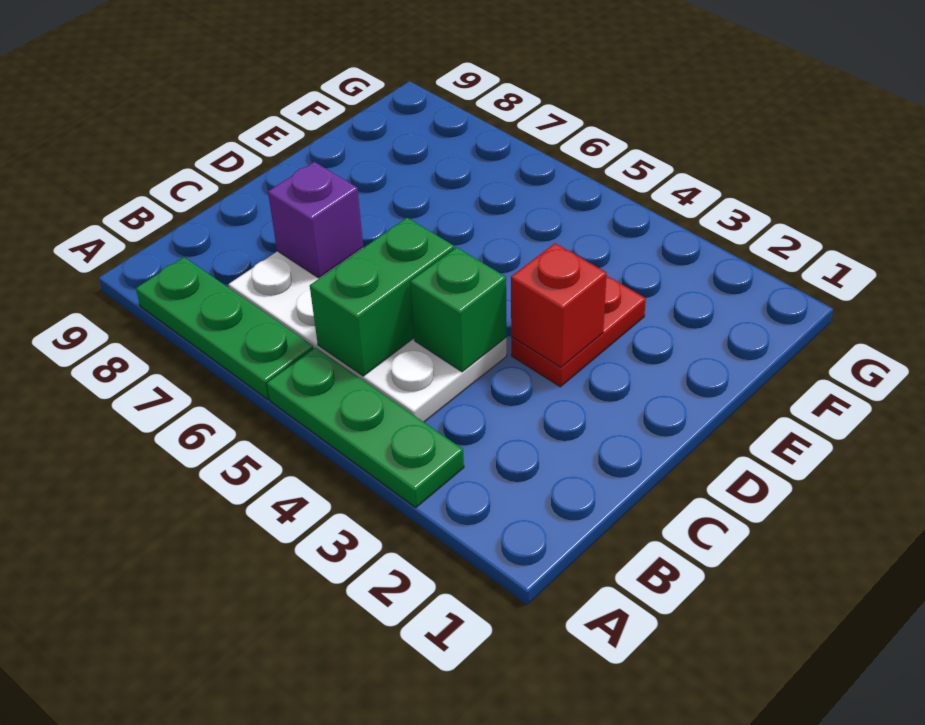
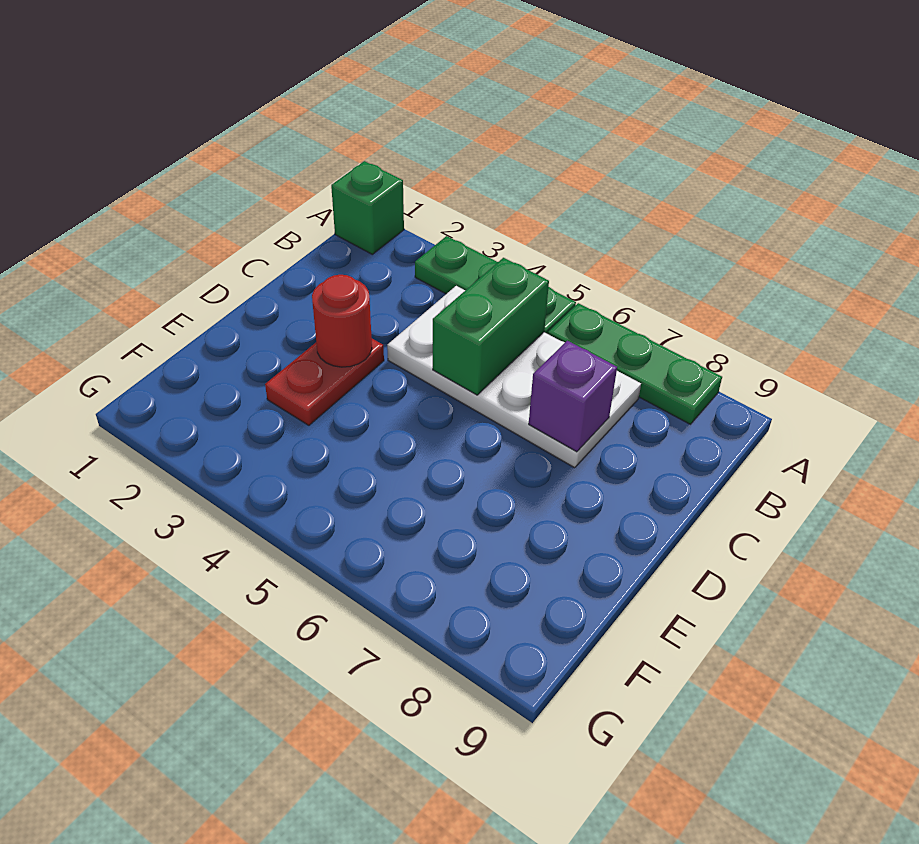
green 1x1 brick [410,247,507,372] -> green 1x1 brick moved to [331,161,404,254]
red 1x1 brick [511,243,607,368] -> red 1x1 round brick [312,275,372,367]

